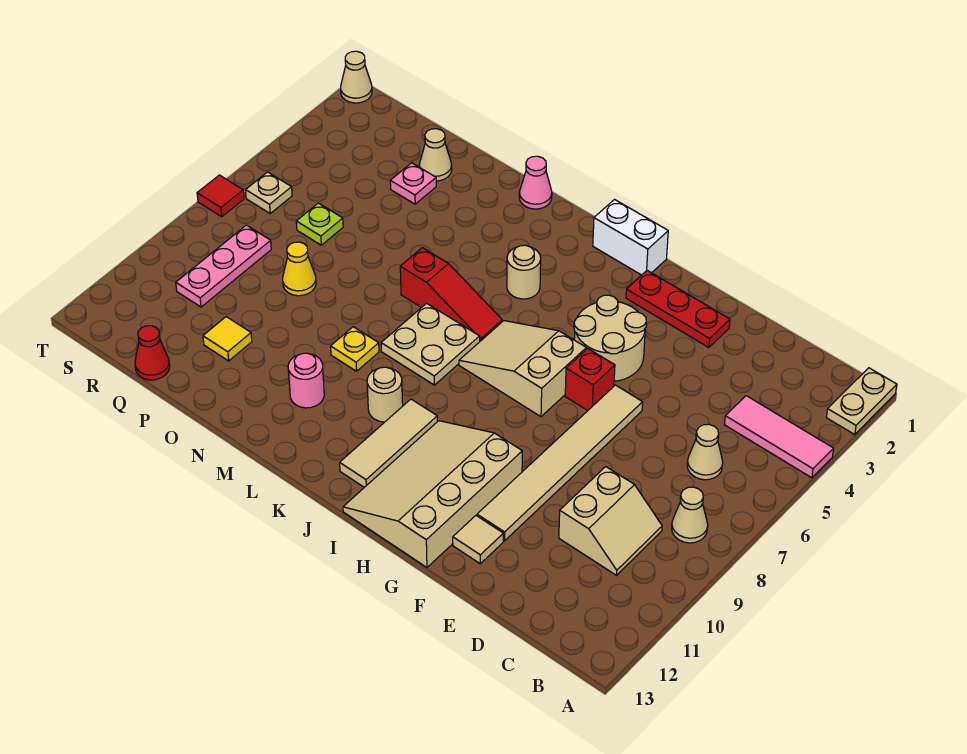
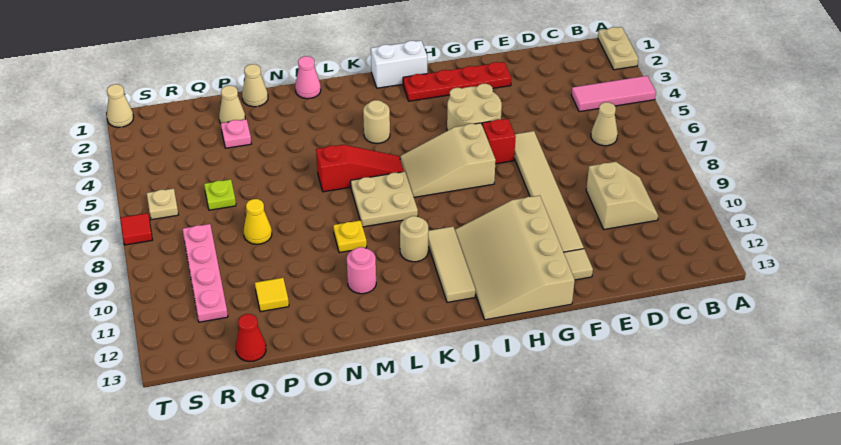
tan 1x1 cone [672,487,708,543] -> tan 1x1 cone moved to [242,64,268,107]
red 1x3 plate [626,271,730,348] -> red 1x4 plate [403,62,511,101]
pink 1x3 plate [176,225,271,307] -> pink 1x4 plate [183,224,228,322]

